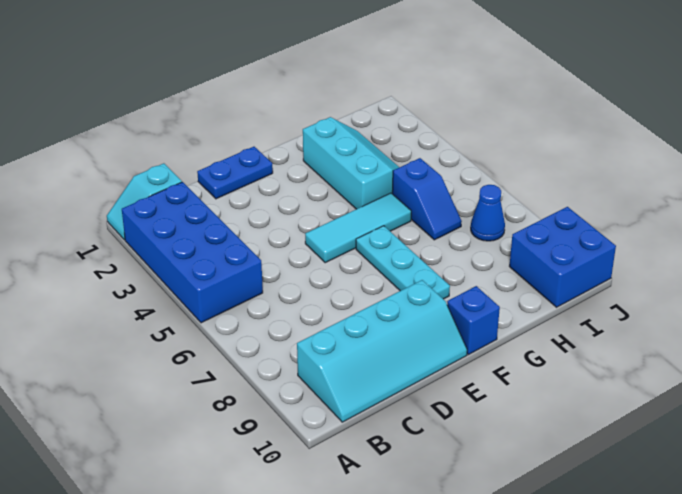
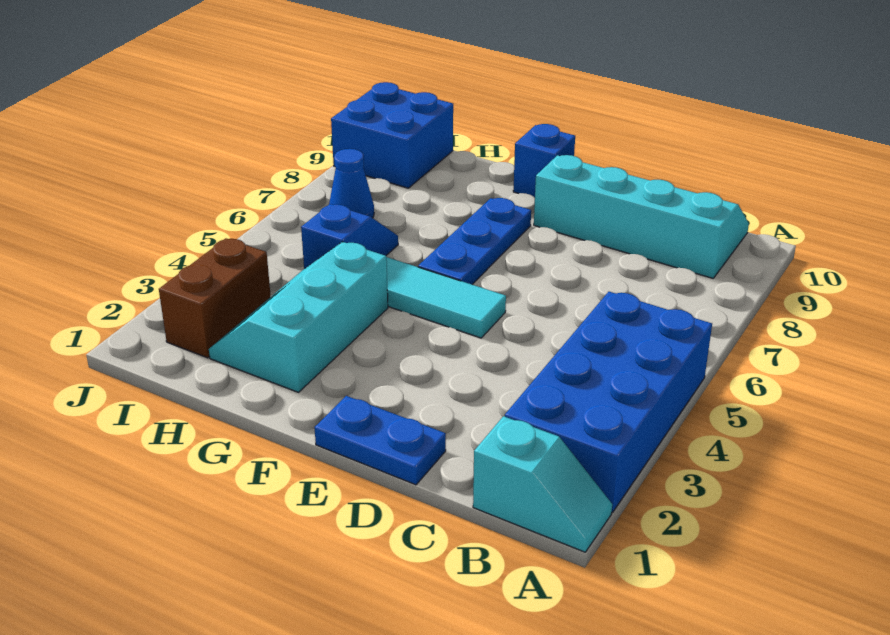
cyan 1x3 plate [356,226,450,299] -> blue 1x3 plate [418,198,531,284]
none -> brown 1x2 brick [159,238,271,358]

